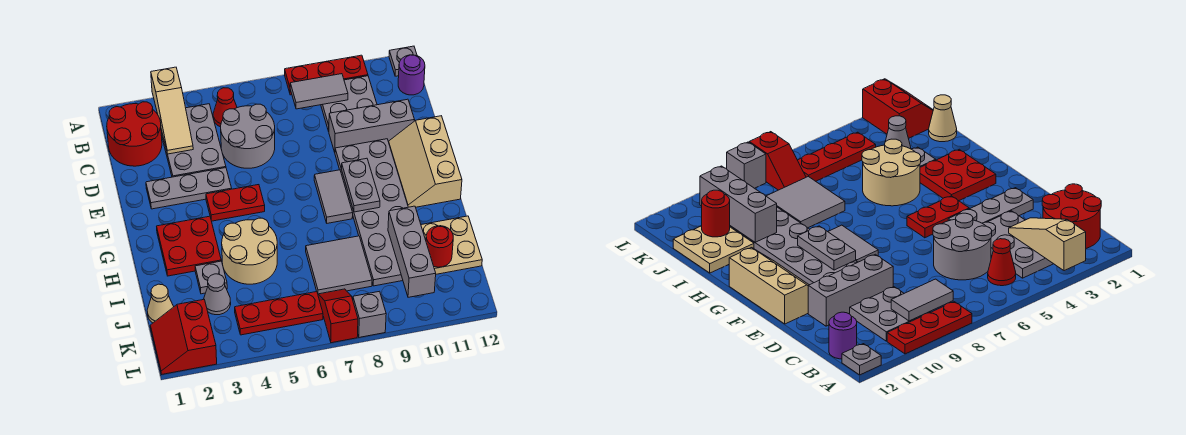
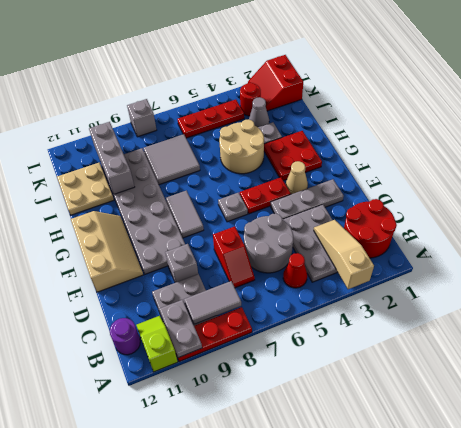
none -> lime 1x2 slope [136,316,178,372]
grey 1x1 plate [389,46,417,76] -> grey 1x1 plate moved to [218,193,248,222]
grey 1x3 brick [329,99,414,152] -> grey 1x1 brick [165,244,198,283]
grey 1x2 plate [342,158,380,212] -> grey 1x2 plate moved to [159,300,202,358]
tan 1x1 cone [147,284,174,323] -> tan 1x1 cone moved to [286,161,308,194]
red 1x1 round brick [426,226,453,267] -> red 1x1 round brick moved to [240,83,261,116]
red 2x2 slope [150,299,217,374] -> red 2x2 slope turned to [248,55,303,111]
red 1x2 slope [318,289,358,343] -> red 1x2 slope moved to [213,226,255,288]

